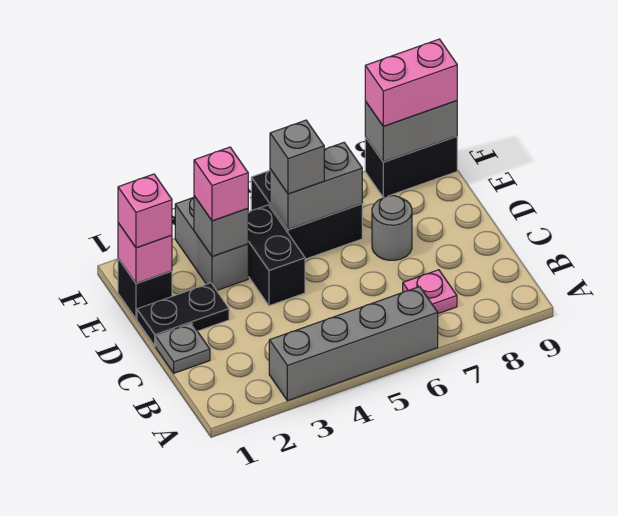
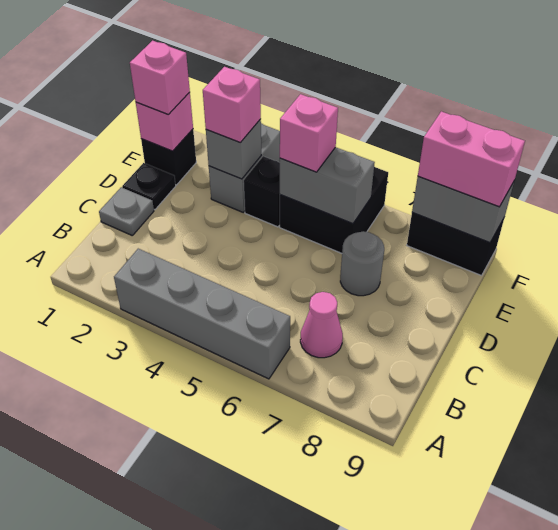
pink 1x1 plate [403,270,457,314] -> pink 1x1 cone [300,292,343,358]
black 1x2 plate [137,283,229,346] -> black 1x1 plate [122,163,176,210]
black 1x2 brick [248,205,305,306] -> black 1x1 brick [244,156,280,227]
grey 1x1 brick [270,120,324,194] -> pink 1x1 brick [280,94,338,172]

